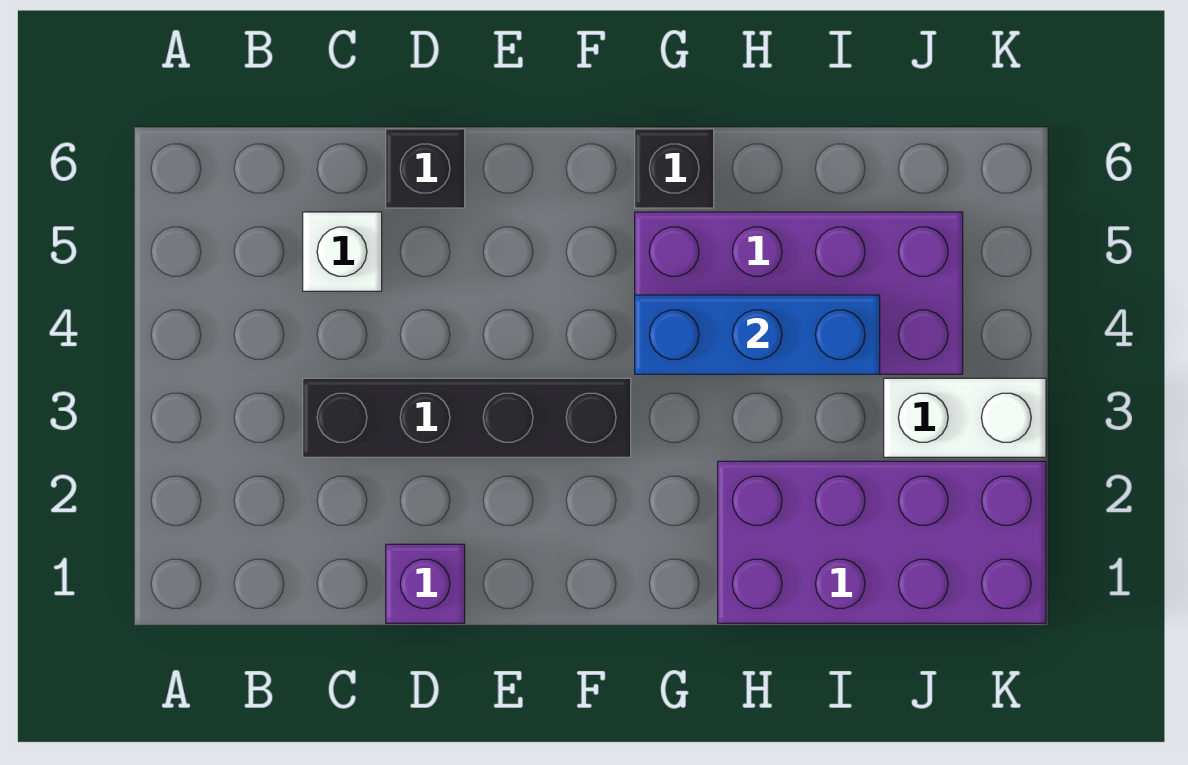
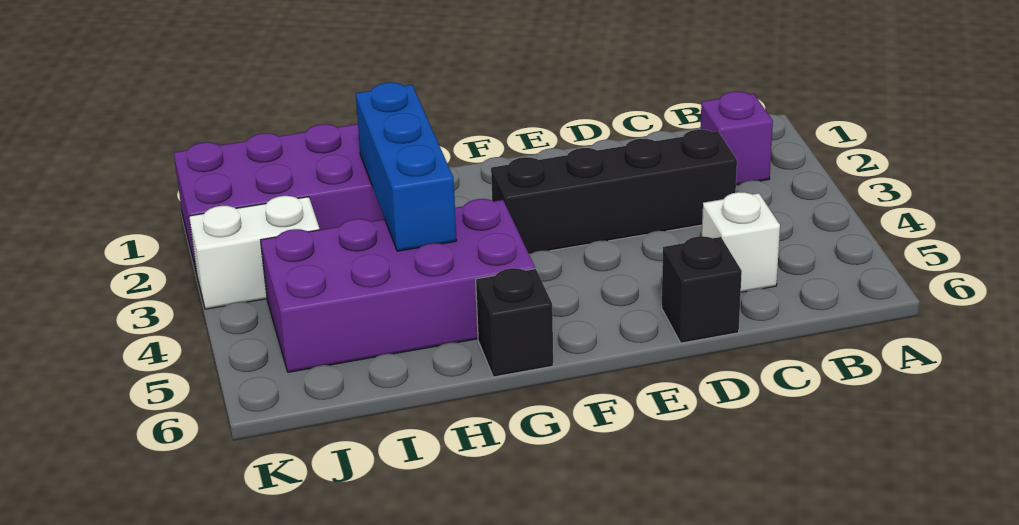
purple 1x1 brick [386,544,465,623] -> purple 1x1 brick moved to [701,91,773,185]
blue 1x3 brick [635,295,880,374] -> blue 1x3 brick turned to [356,82,457,251]

